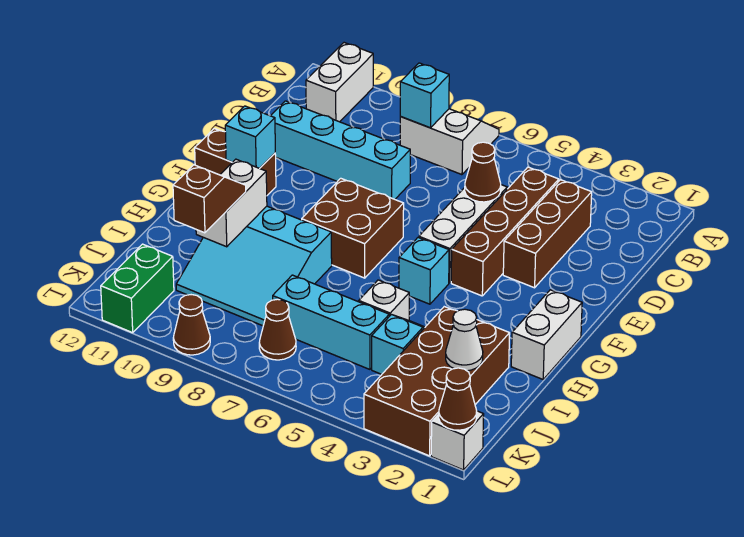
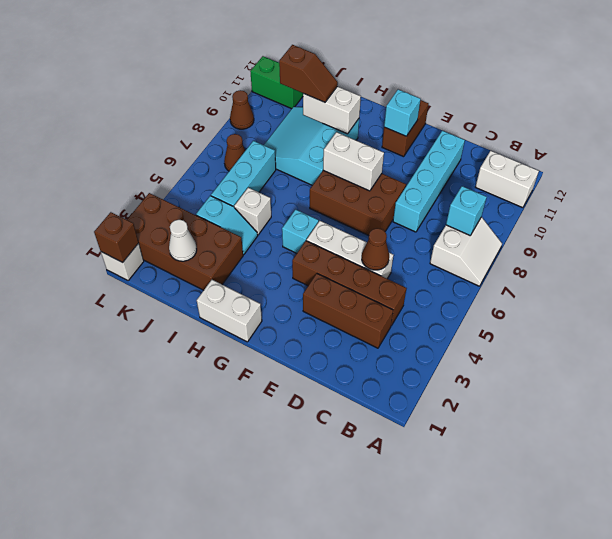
brown 2x2 brick [302,178,404,278] -> brown 2x3 brick [310,170,406,236]
none -> white 1x2 brick [323,132,384,191]
brown 1x1 cone [439,368,477,430] -> brown 1x1 brick [94,212,139,262]

